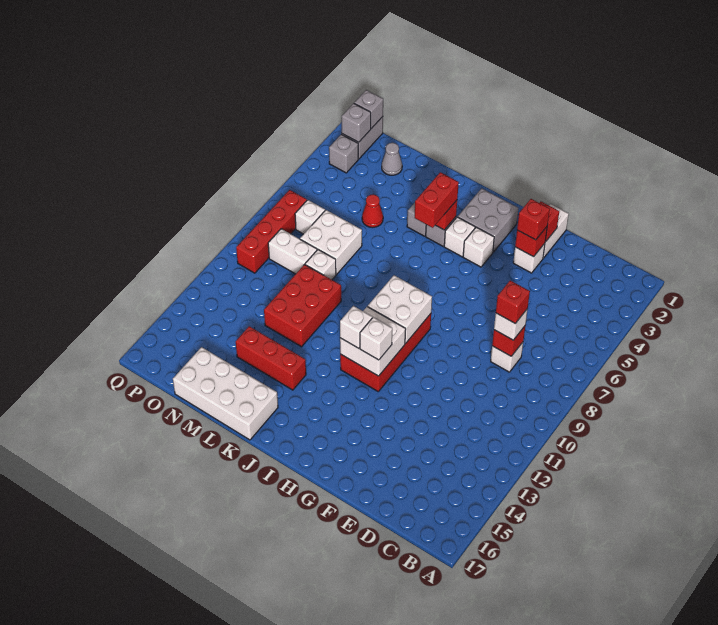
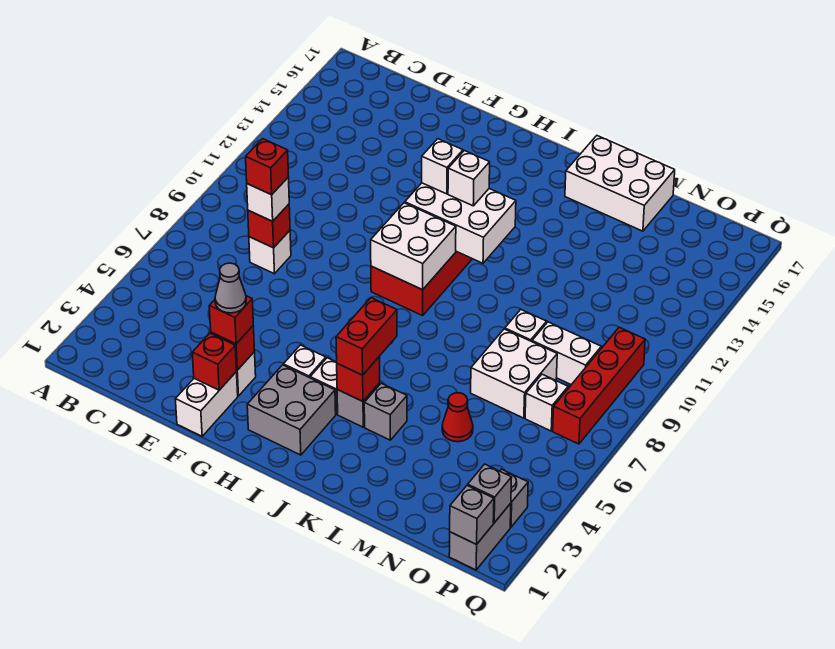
white 2x2 brick [340,307,406,376] -> white 2x3 brick [405,183,516,263]
red 1x3 brick [236,326,306,390] -> none
white 2x4 brick [173,347,278,440] -> white 2x3 brick [565,136,675,231]
red 2x3 brick [264,264,341,347] -> none
grey 1x1 cone [382,143,402,175] -> grey 1x1 cone moved to [215,263,246,313]

